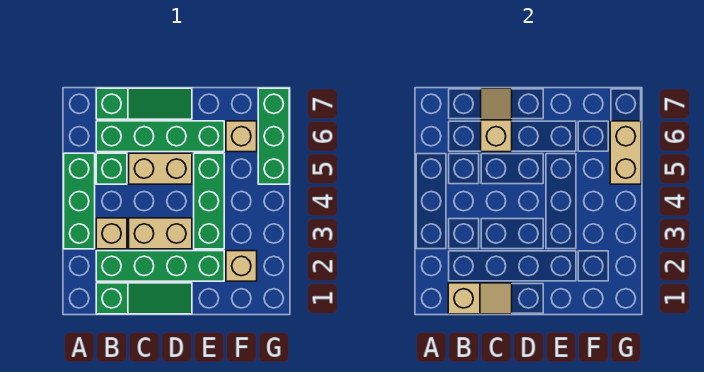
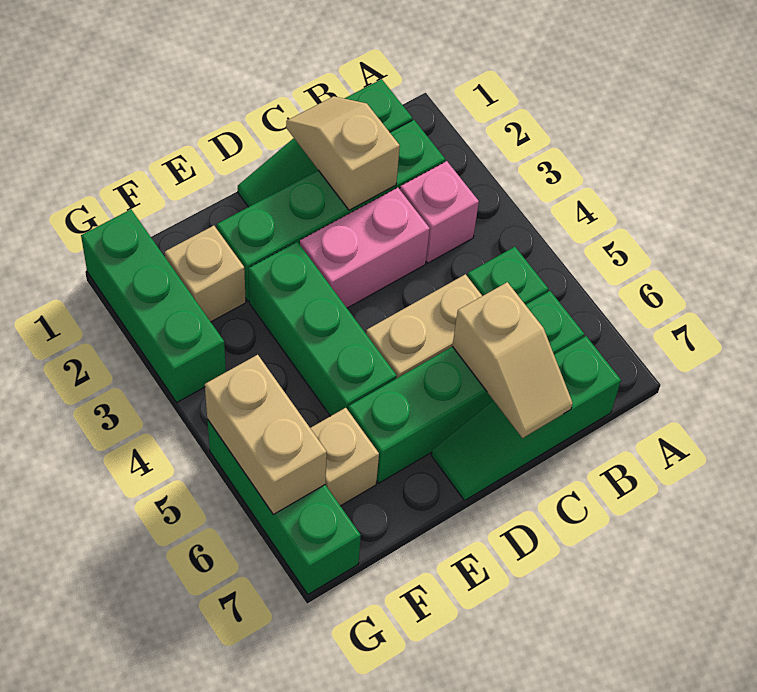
green 1x3 brick [64,153,95,249] -> green 1x3 brick moved to [81,209,226,402]
tan 1x2 slope [448,283,512,314] -> tan 1x2 slope turned to [286,96,400,210]
tan 1x1 brick [96,218,127,249] -> pink 1x1 brick [400,161,479,263]
tan 1x2 brick [129,218,192,249] -> pink 1x2 brick [300,188,430,308]

